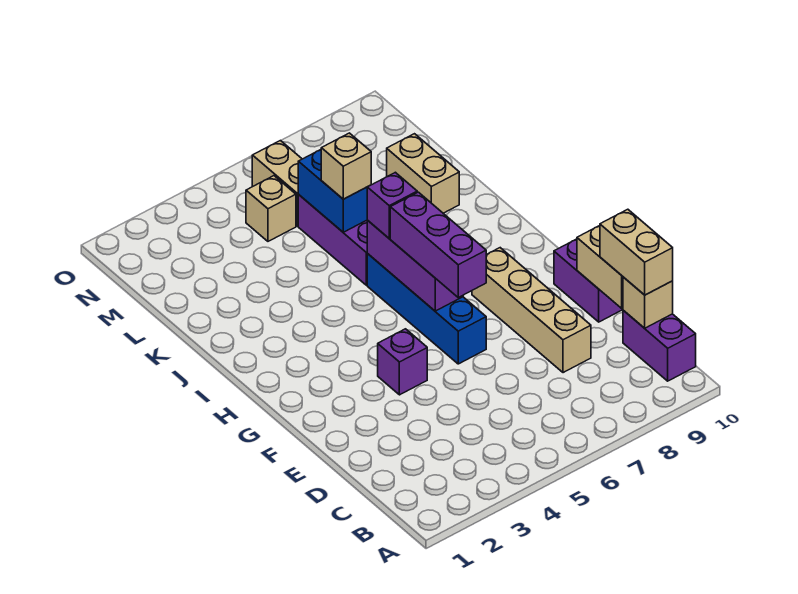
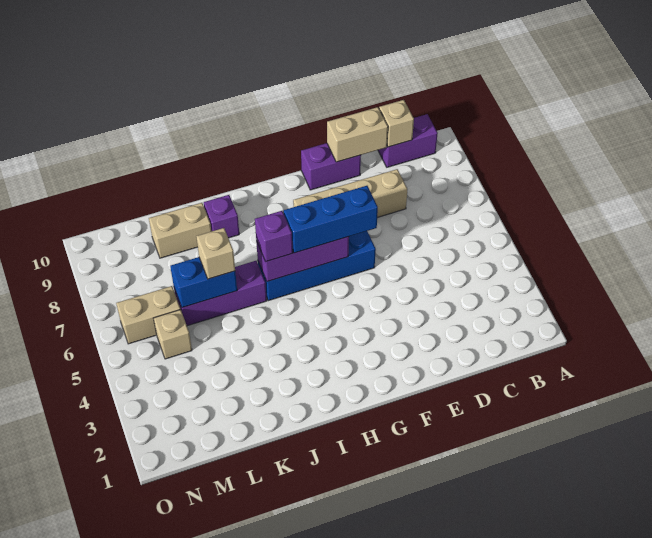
tan 1x2 brick [600,209,673,295] -> none
purple 1x1 brick [378,329,427,395] -> purple 1x1 brick moved to [204,195,239,238]
purple 1x3 brick [390,192,486,297] -> blue 1x3 brick [284,186,378,253]

